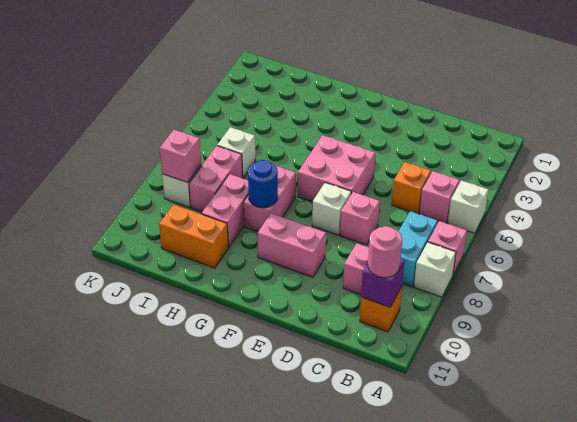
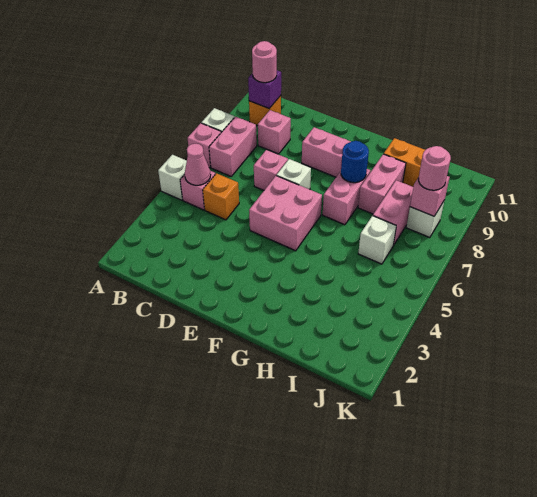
none -> pink 1x1 cone [185,144,210,185]
cyan 1x2 brick [398,211,438,287] -> pink 1x2 brick [209,117,257,176]
none -> pink 1x1 round brick [418,146,451,190]

